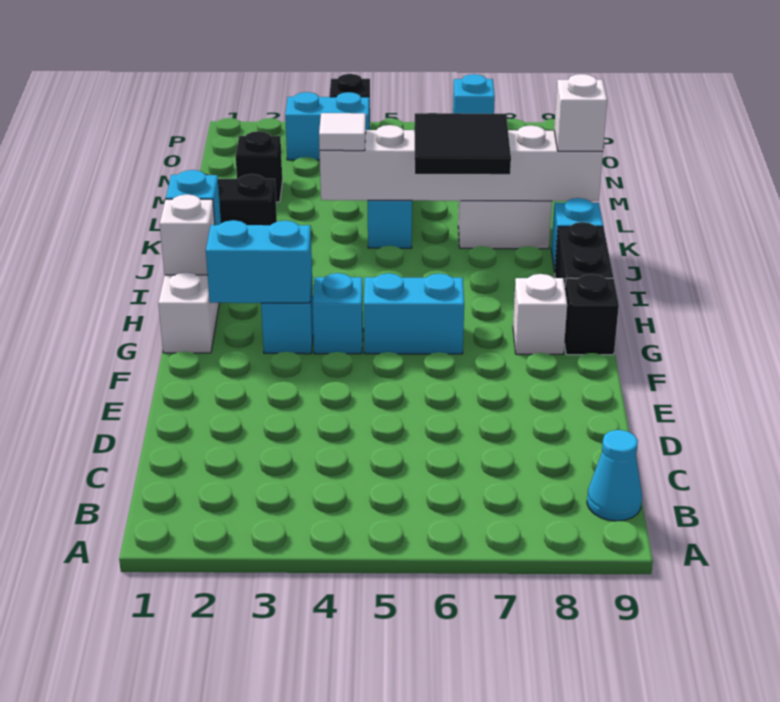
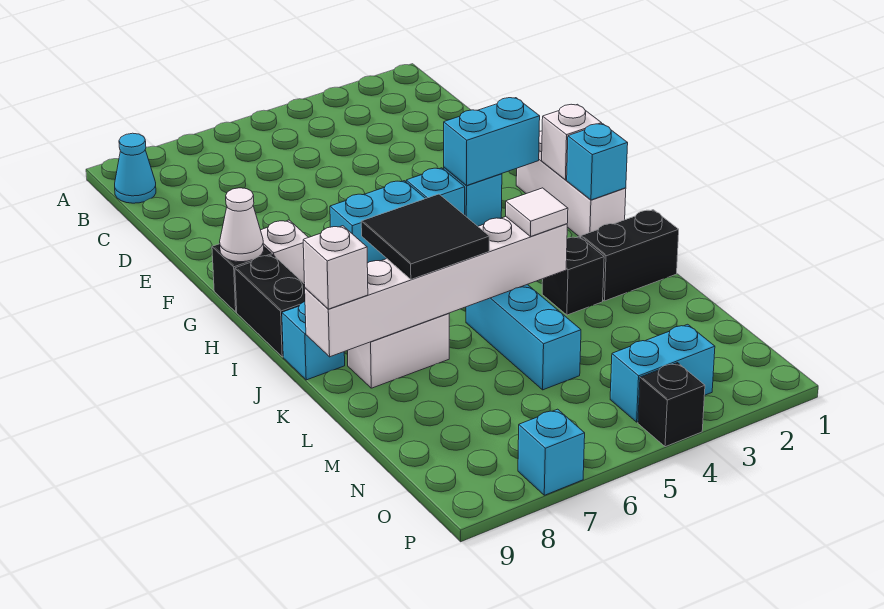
none -> white 1x1 cone [220,188,264,262]
black 1x1 brick [236,131,282,202] -> black 1x1 brick moved to [542,237,604,315]

